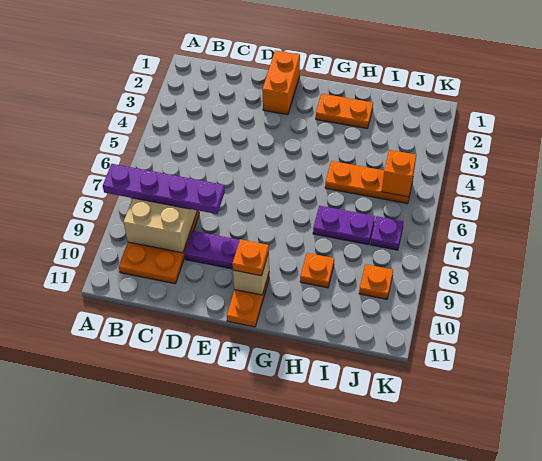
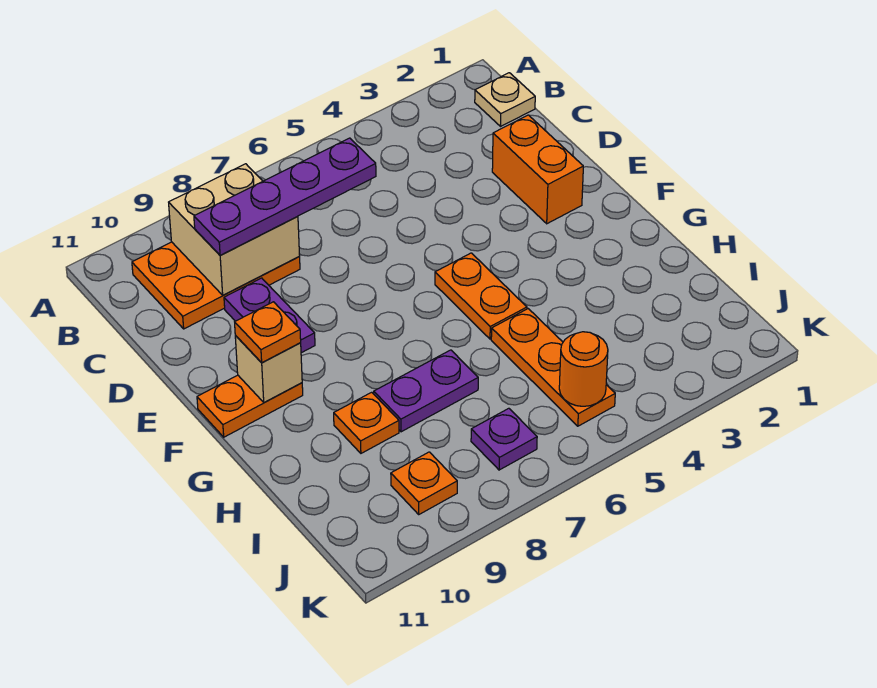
purple 1x4 plate [103,164,225,214] -> purple 1x4 plate turned to [194,138,376,255]
none -> tan 1x1 plate [475,73,535,127]
orange 1x2 brick [262,50,300,115] -> orange 1x2 brick turned to [492,115,583,224]
orange 1x2 plate [316,94,373,129] -> orange 1x2 plate moved to [435,253,527,339]
purple 1x2 plate [313,206,375,245] -> purple 1x2 plate turned to [374,350,478,432]
orange 1x1 brick [382,150,416,197] -> orange 1x1 round brick [559,332,608,406]

